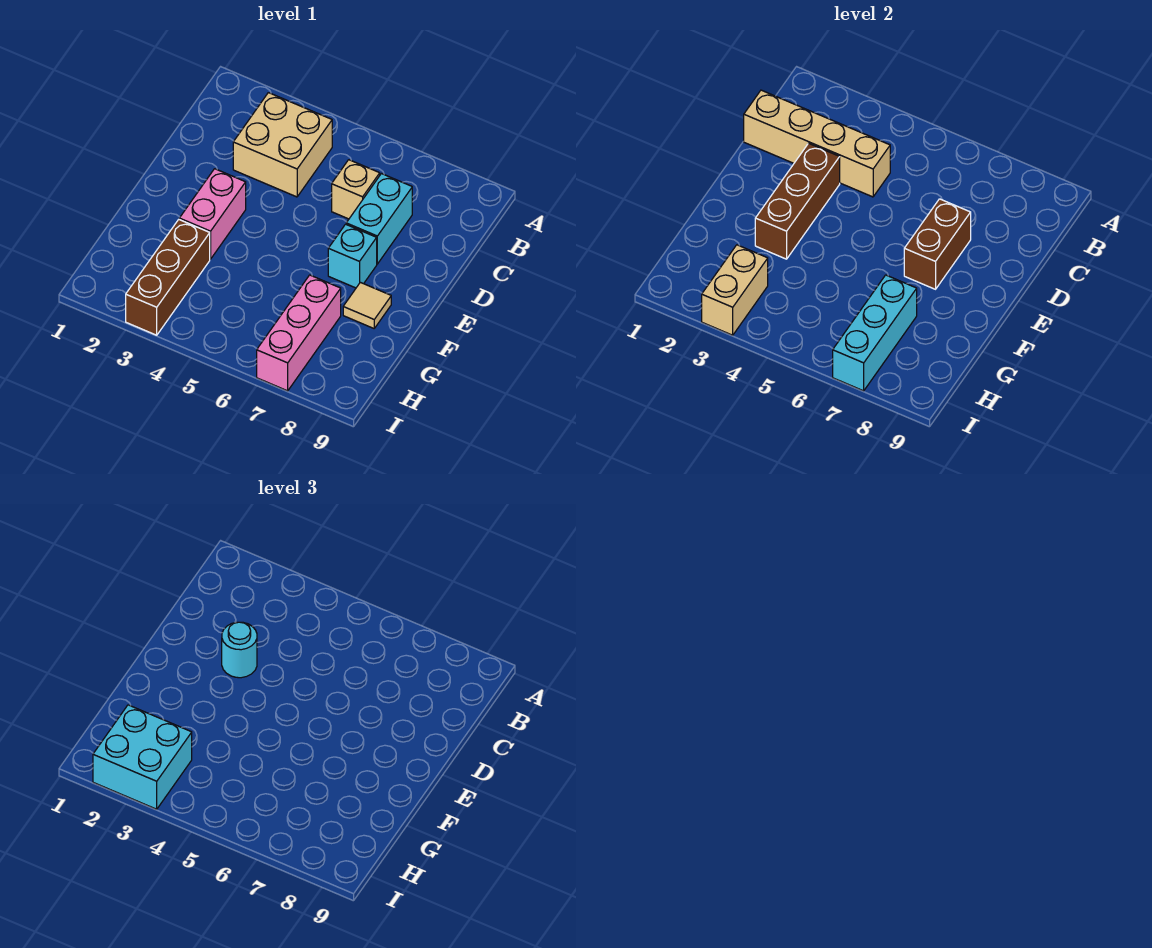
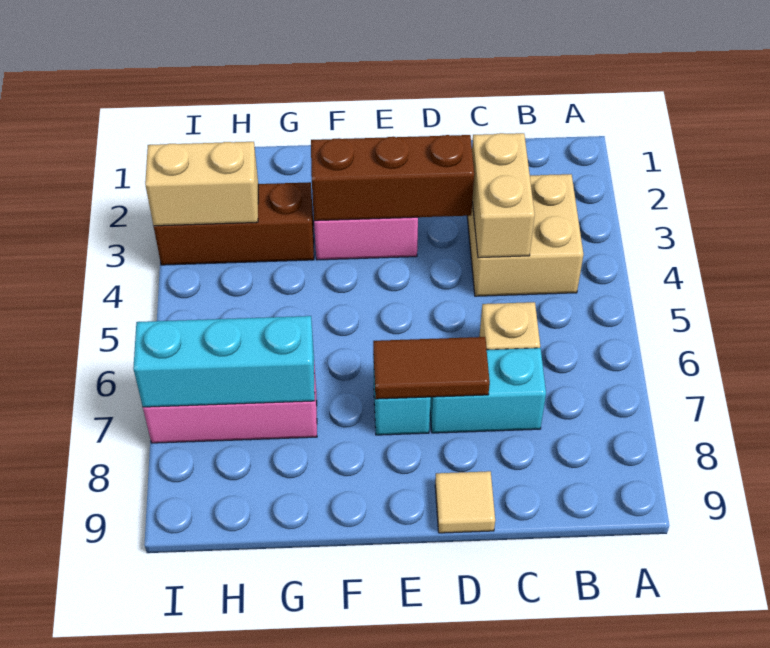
tan 1x4 brick [744,90,890,197] -> tan 1x2 brick [472,133,535,258]
cyan 1x1 round brick [222,622,257,678] -> none
brown 1x2 brick [904,199,971,289] -> brown 1x2 tile [373,337,490,399]
tan 1x1 tile [343,282,391,328] -> tan 1x1 tile moved to [435,471,495,533]
cyan 2x2 brick [93,705,192,809] -> none

